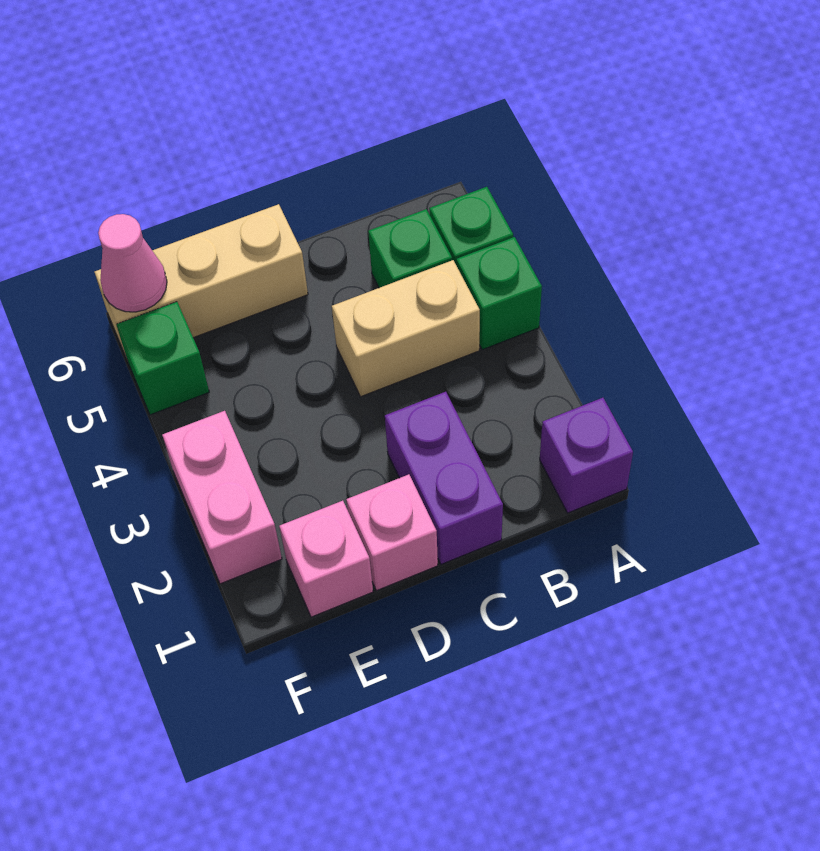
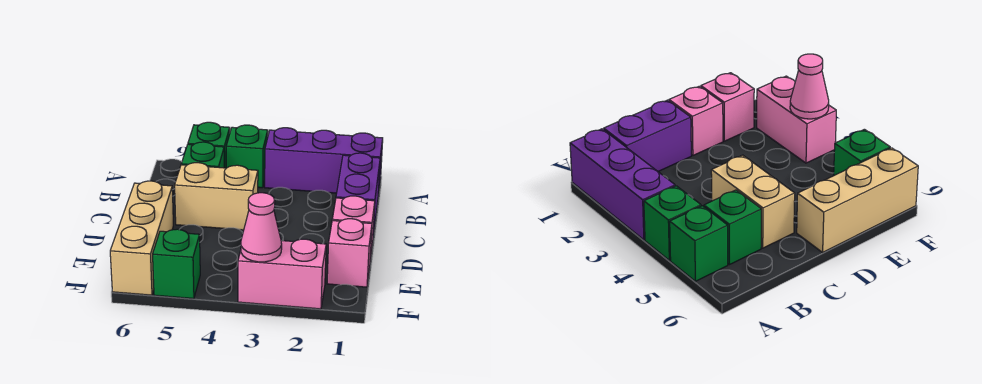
purple 1x1 brick [540,398,633,513] -> purple 1x3 brick [265,128,383,194]
tan 1x2 brick [332,260,480,397] -> tan 1x2 brick turned to [175,163,258,230]
purple 1x2 brick [385,392,503,564] -> purple 1x2 brick turned to [336,153,380,235]
pink 1x1 cone [98,214,167,312] -> pink 1x1 cone moved to [241,193,282,262]

